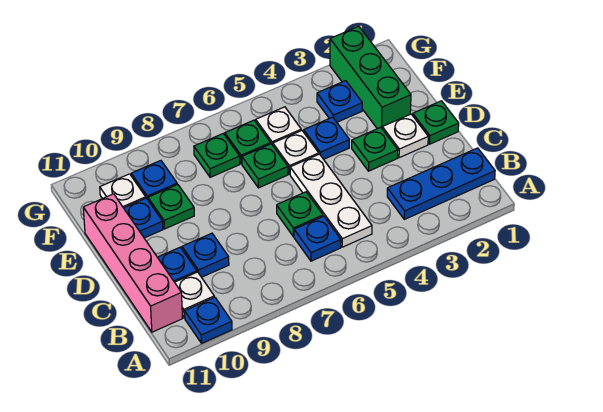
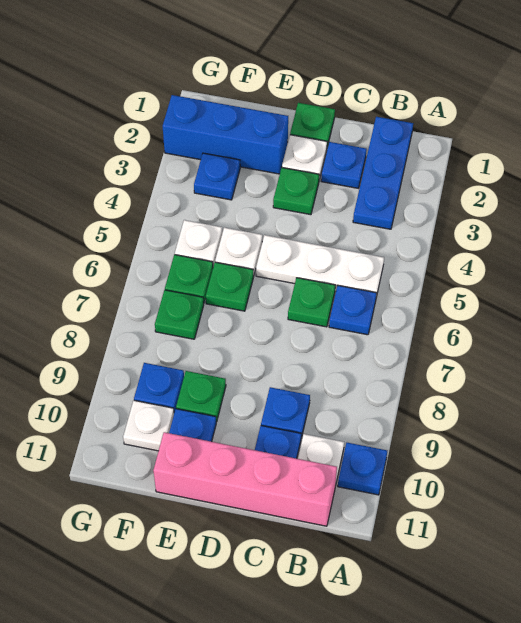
green 1x3 brick [330,26,411,129] -> blue 1x3 brick [163,95,288,174]
blue 1x1 plate [304,117,349,159] -> blue 1x1 plate moved to [321,142,367,188]

